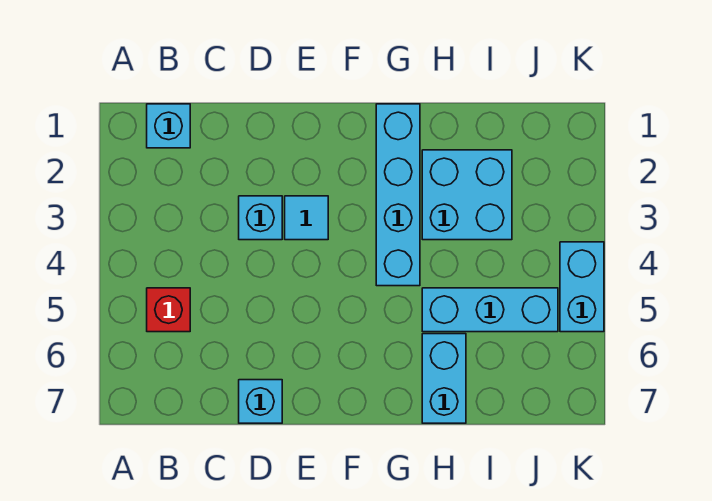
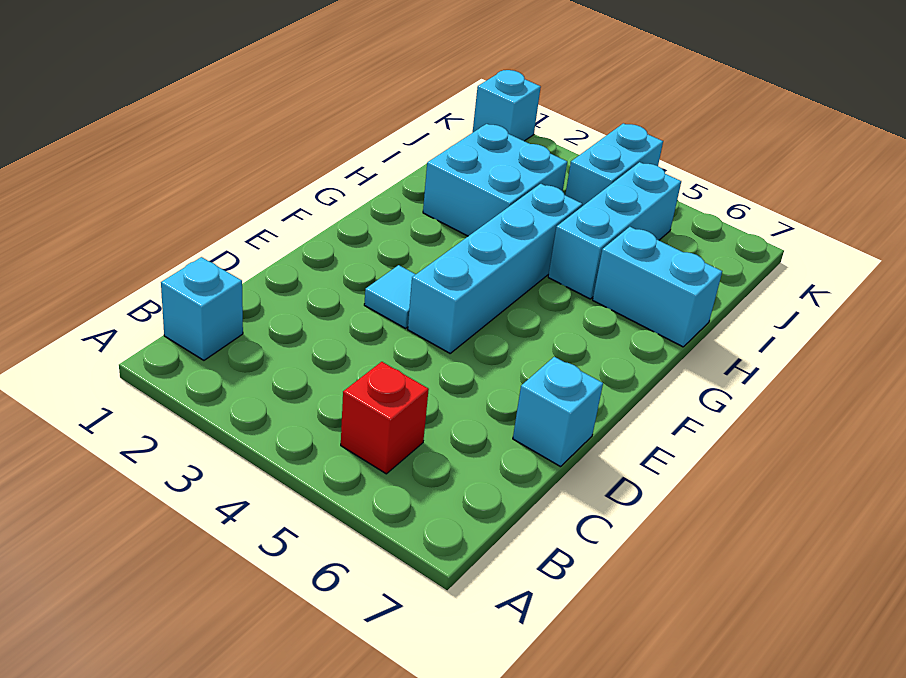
cyan 1x1 brick [239,196,282,240] -> cyan 1x1 brick moved to [473,70,541,141]
cyan 1x4 brick [376,104,420,286] -> cyan 1x4 brick turned to [408,184,582,353]
cyan 1x2 brick [560,242,604,332] -> cyan 1x2 brick turned to [565,123,663,206]

